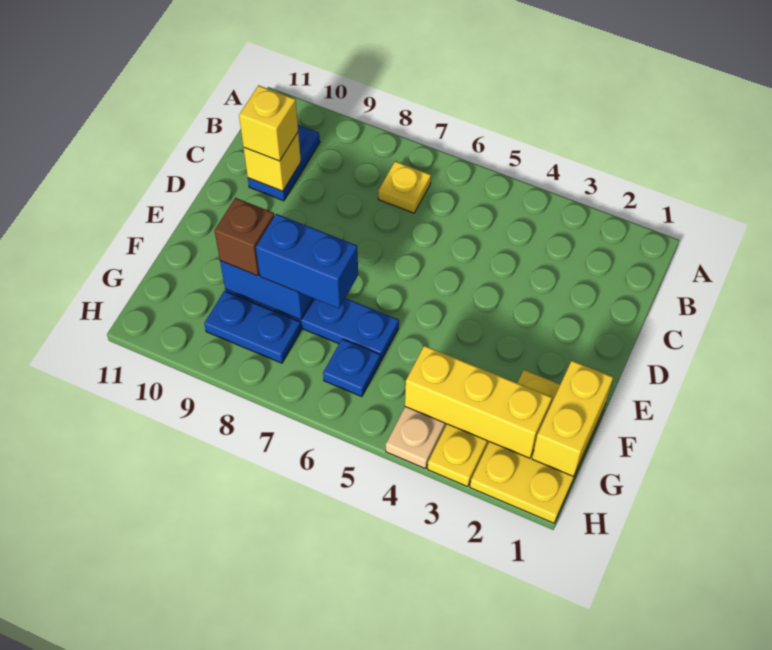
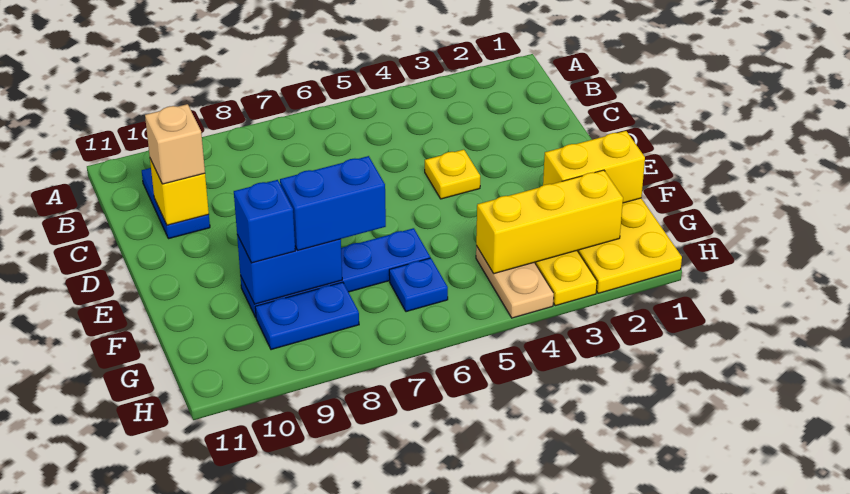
yellow 1x1 plate [378,161,431,213] -> yellow 1x1 plate moved to [425,150,480,199]
yellow 1x1 brick [239,85,298,161] -> tan 1x1 brick [145,104,205,184]
yellow 1x2 brick [532,361,613,477] -> yellow 1x2 brick turned to [543,131,645,203]
brown 1x1 brick [215,198,274,276] -> blue 1x1 brick [234,180,295,263]

